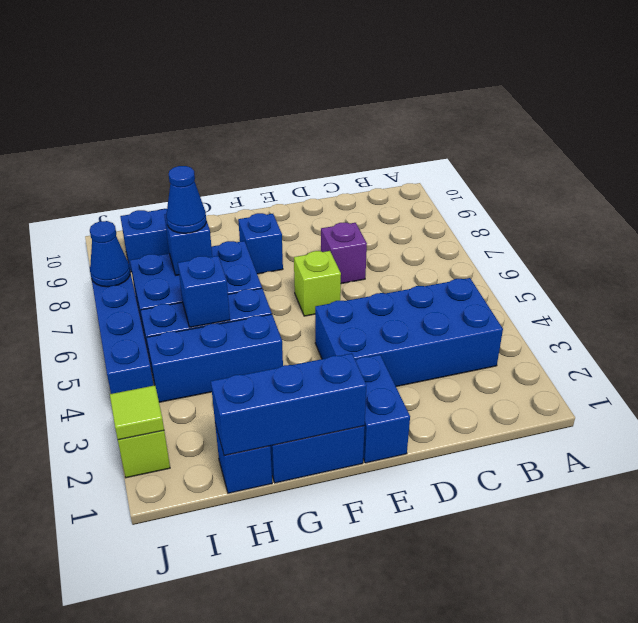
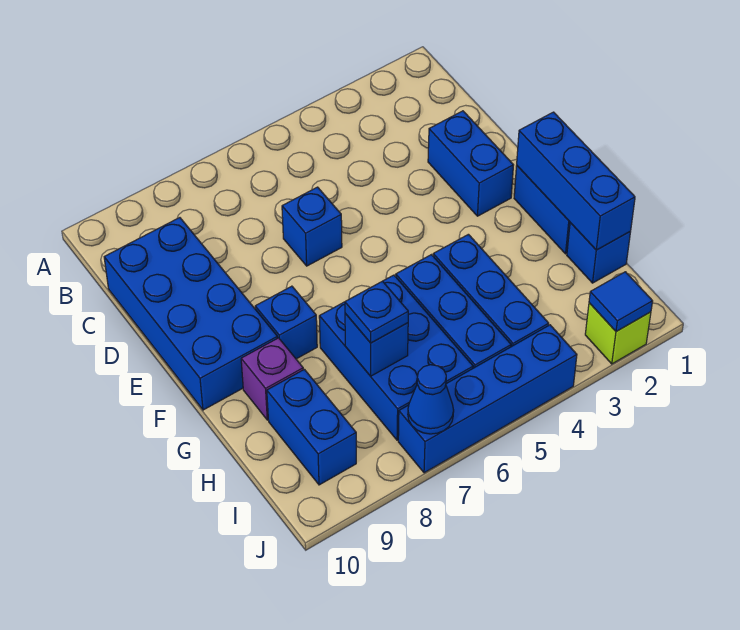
blue 2x4 brick [315,278,503,387] -> blue 2x4 brick moved to [104,218,277,410]
purple 1x1 brick [321,222,367,284] -> purple 1x1 brick moved to [241,338,303,420]
blue 1x2 brick [355,355,410,463] -> blue 1x2 brick turned to [428,111,513,216]
lime 1x1 brick [294,251,341,316] -> none
blue 1x1 brick [178,256,230,327] -> blue 1x1 brick moved to [282,187,342,266]
blue 1x1 cone [166,166,206,233] -> blue 1x1 plate [345,281,408,343]
lime 1x1 tile [110,385,164,440] -> blue 1x1 tile [589,272,653,332]

